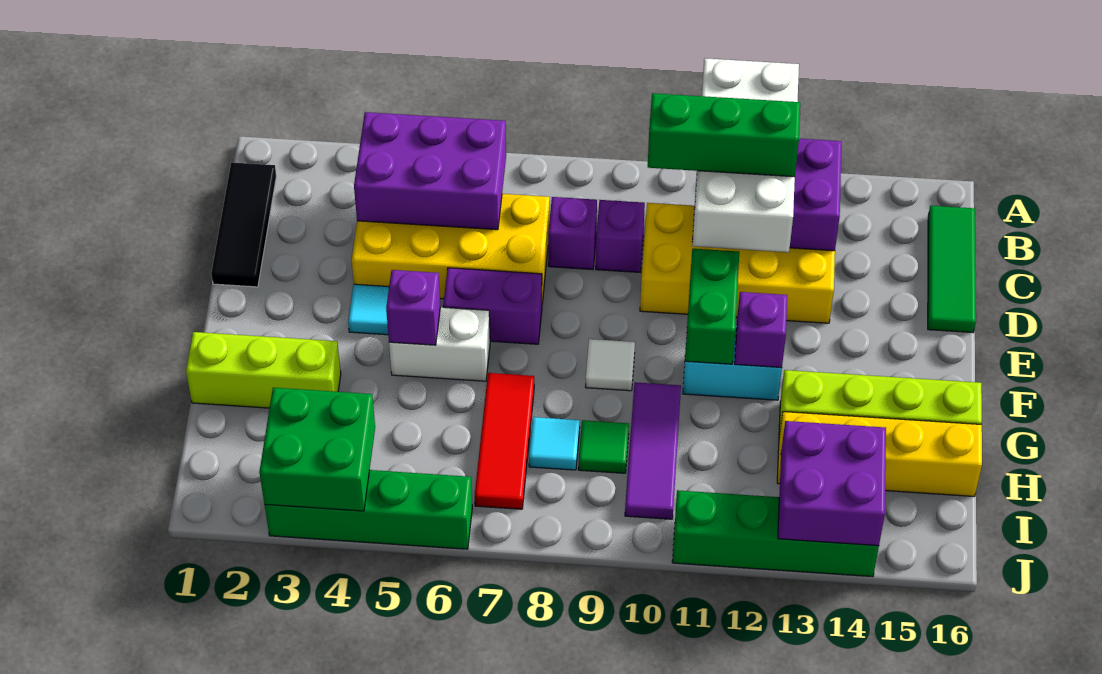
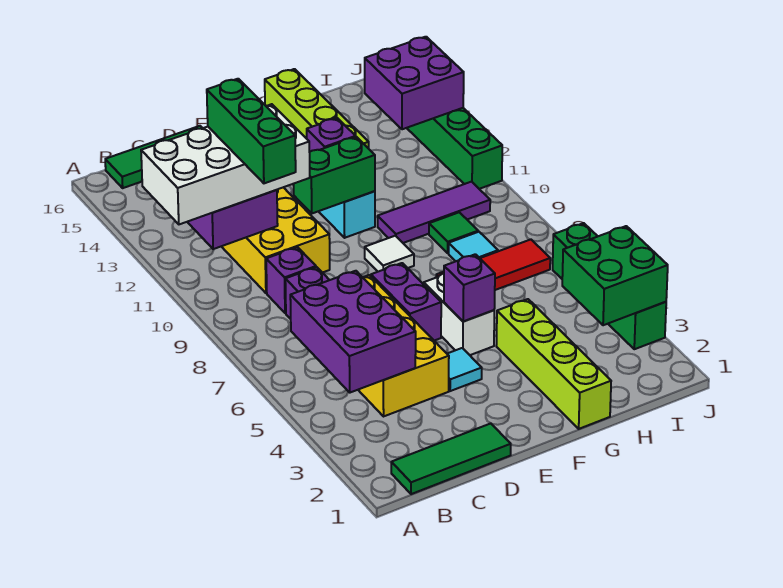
black 1x3 tile [211,162,276,287] -> green 1x3 tile [391,423,511,494]
lime 1x3 brick [186,332,341,408] -> lime 1x4 brick [496,299,611,429]
yellow 1x4 brick [777,412,982,497] -> none

